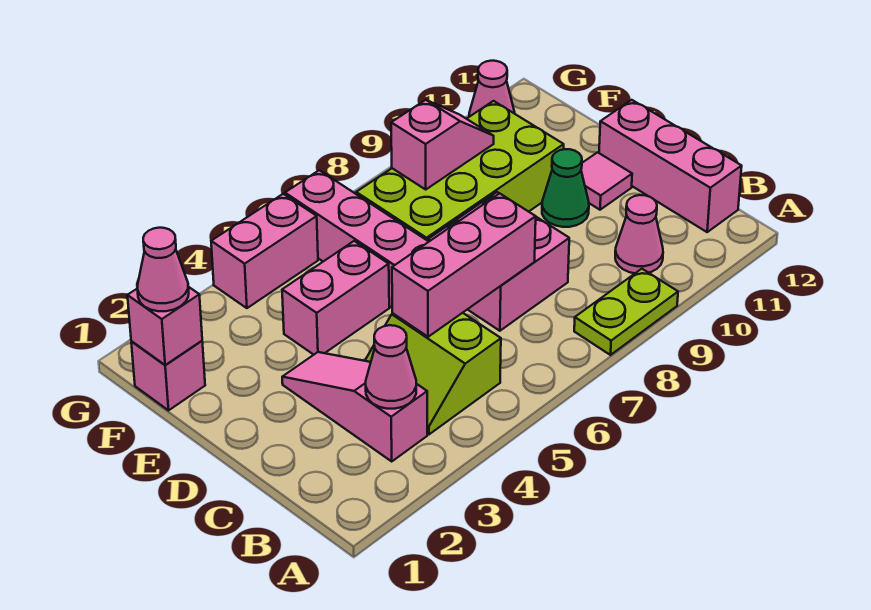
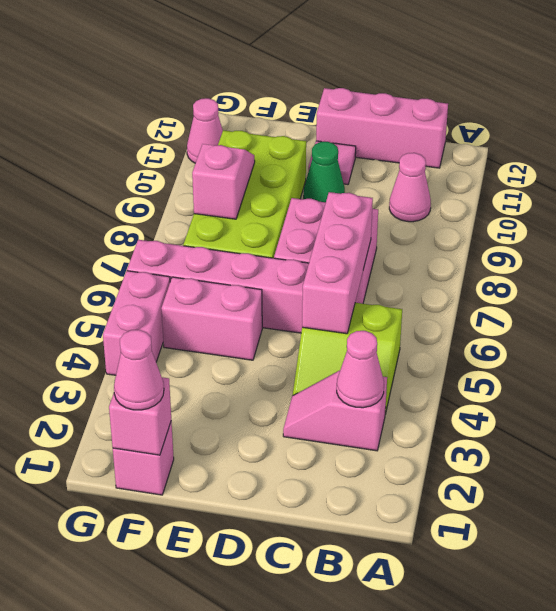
lime 1x2 plate [574,269,678,355] -> none
pink 1x3 slope [282,352,427,461] -> pink 1x2 slope [283,371,387,451]
pink 1x2 brick [282,241,389,355] -> pink 1x2 brick turned to [161,277,262,360]

